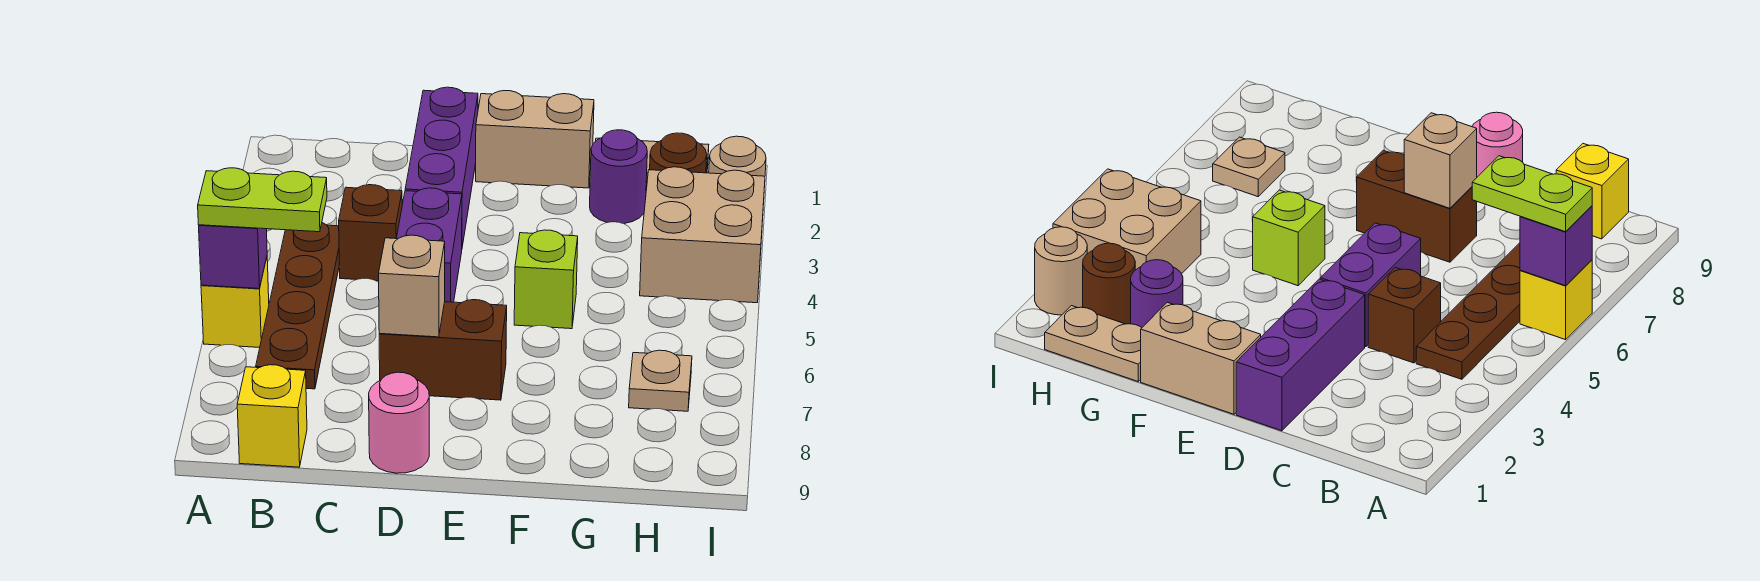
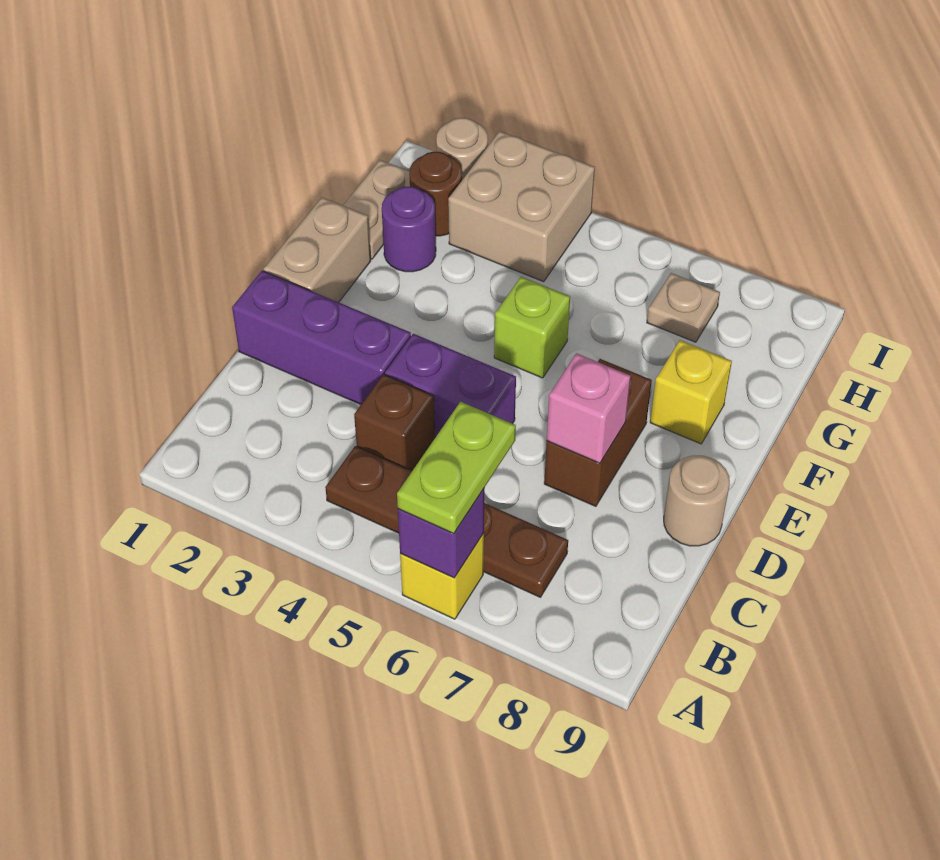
yellow 1x1 brick [237,365,307,467] -> yellow 1x1 brick moved to [650,340,732,444]
tan 1x1 brick [379,235,445,337] -> pink 1x1 brick [547,354,631,463]
pink 1x1 round brick [369,372,429,473] -> tan 1x1 round brick [664,455,730,546]

